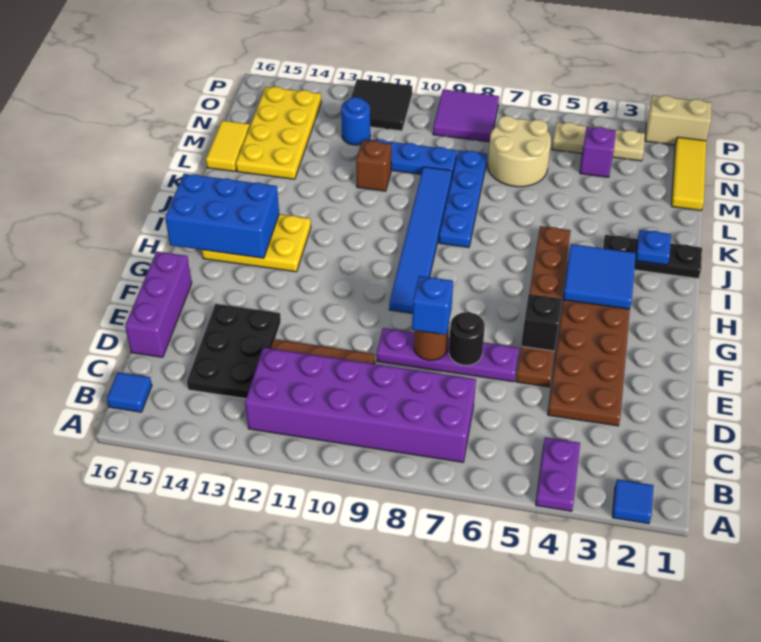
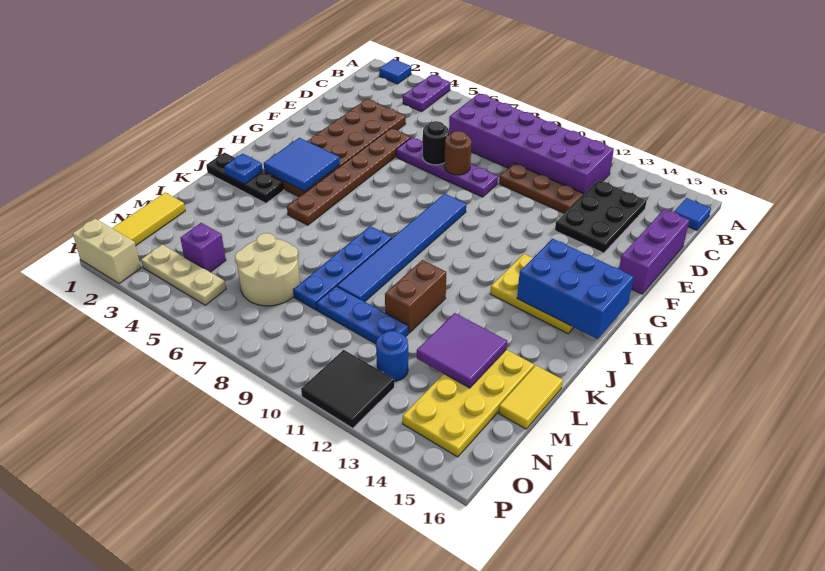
blue 1x1 brick [412,276,453,335] -> none
black 1x1 brick [521,294,562,351] -> none
brown 1x1 brick [356,140,391,191] -> brown 1x2 brick [385,260,446,333]
purple 2x2 tile [433,89,499,142] -> purple 2x2 tile moved to [417,313,507,388]

